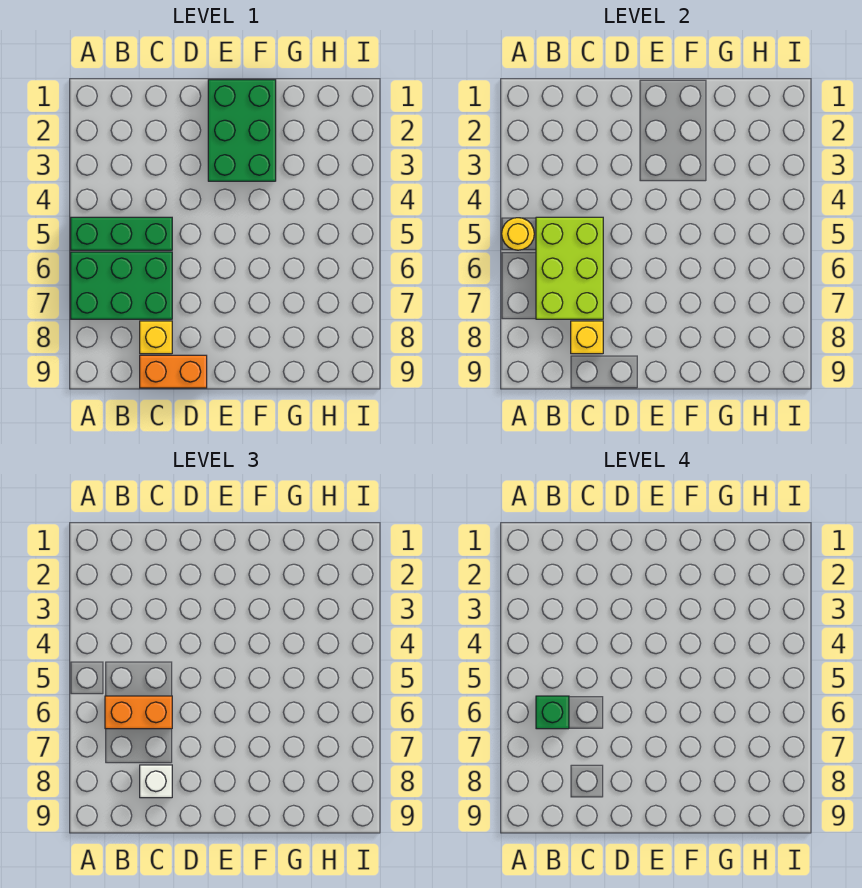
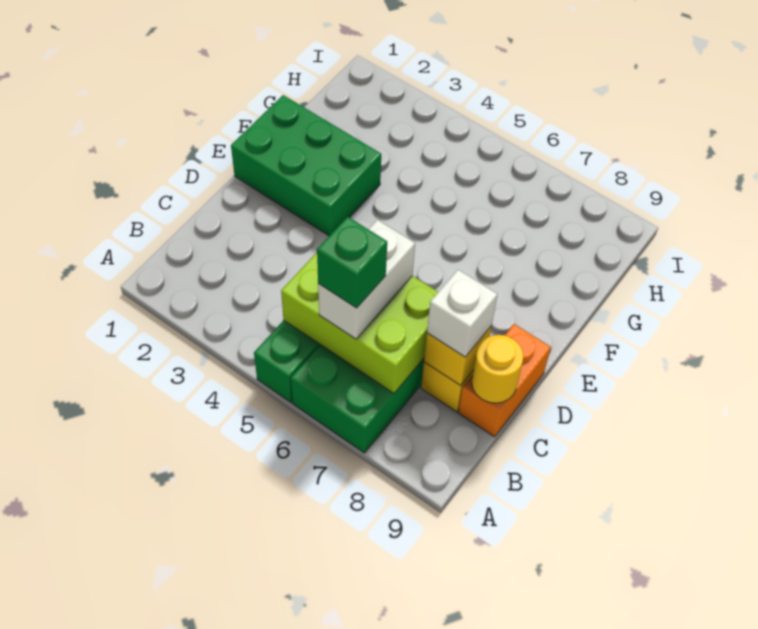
yellow 1x1 round brick [502,218,534,250] -> yellow 1x1 round brick moved to [472,335,524,403]
orange 1x2 brick [105,696,172,729] -> white 1x2 brick [318,220,415,339]

